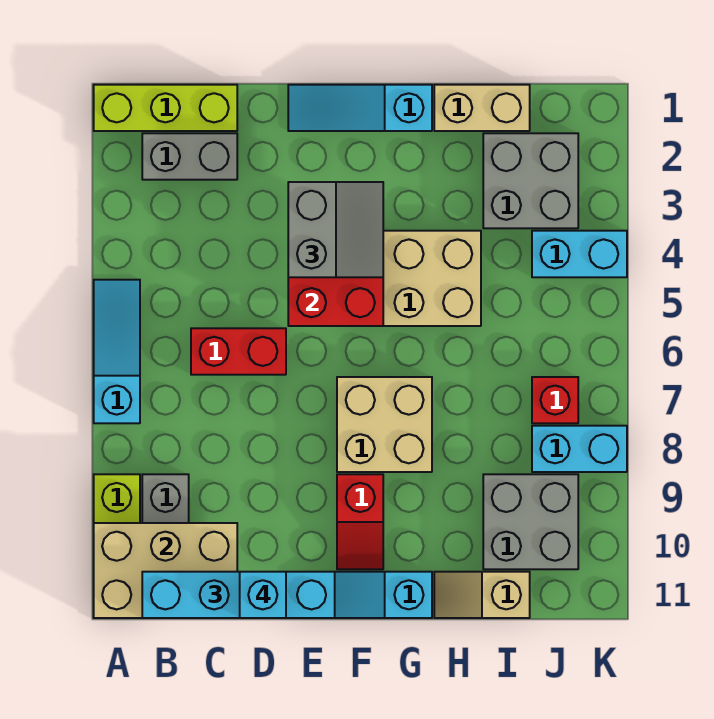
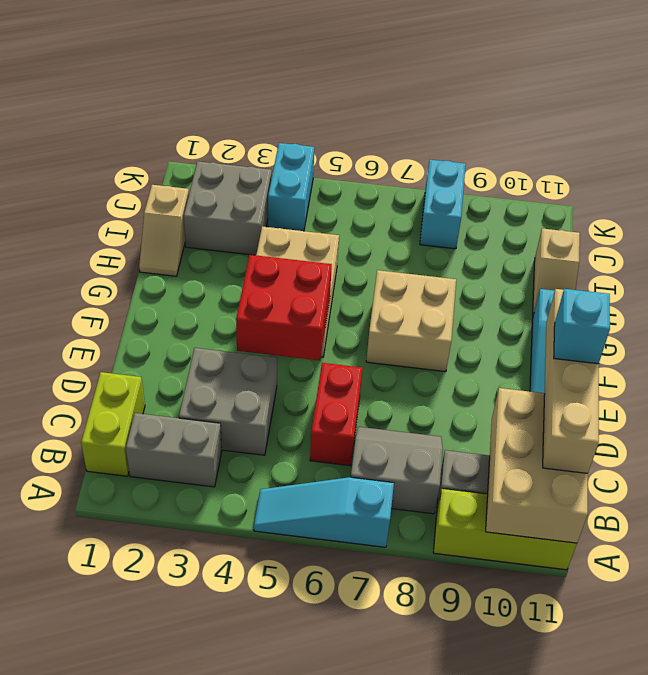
lime 1x3 brick [94,85,237,131] -> lime 1x2 brick [81,372,145,476]
grey 1x2 brick [142,133,237,180] -> grey 1x2 brick turned to [126,413,222,487]
cyan 1x4 brick [142,572,335,618] -> tan 1x4 brick [543,289,599,473]
cyan 1x3 slope [288,85,432,131] -> none
grey 2x2 slope [288,182,383,277] -> grey 2x2 slope moved to [351,427,443,514]
red 1x2 slope [337,474,383,569] -> none
tan 1x2 brick [434,85,530,131] -> tan 1x2 slope [139,185,189,276]
grey 2x2 brick [483,474,578,569] -> grey 2x2 brick moved to [179,348,277,455]
red 1x1 brick [532,377,578,423] -> none

